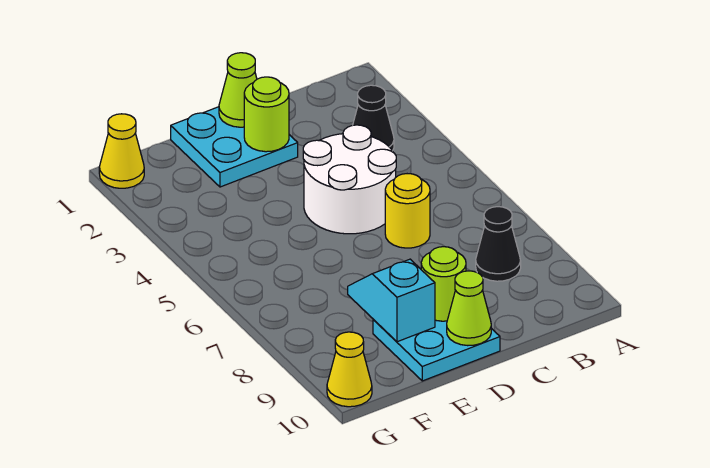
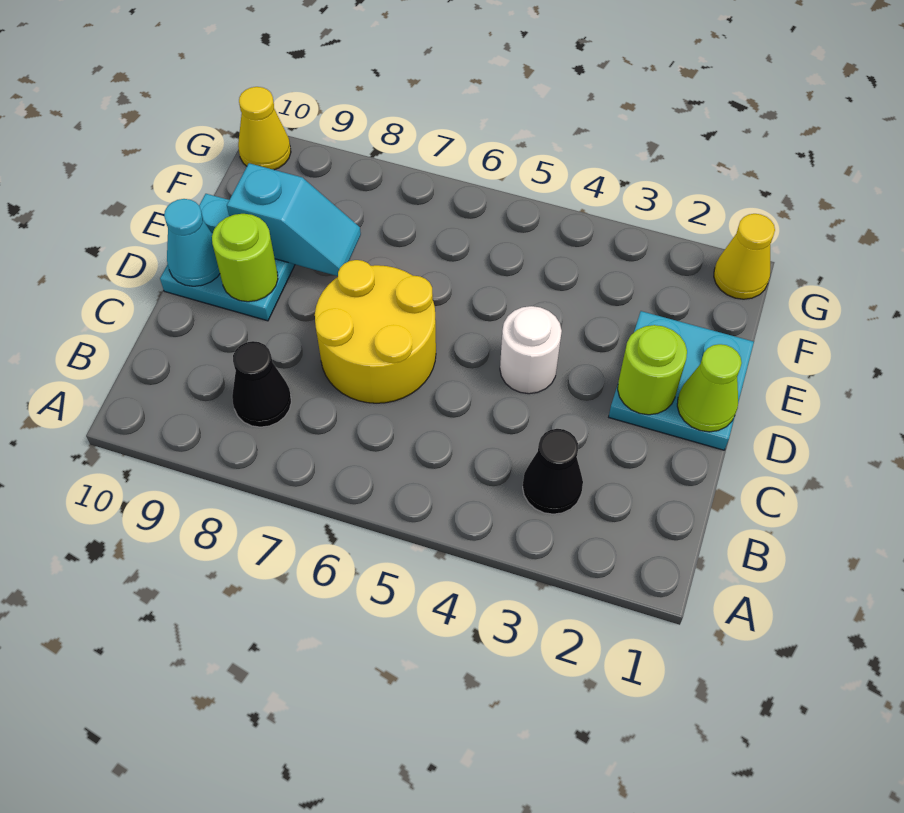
white 2x2 round brick [303,125,396,234] -> white 1x1 round brick [500,306,562,394]
yellow 1x1 round brick [385,174,430,248] -> yellow 2x2 round brick [315,260,436,403]
lime 1x1 cone [447,271,491,346] -> cyan 1x1 cone [164,199,220,286]

